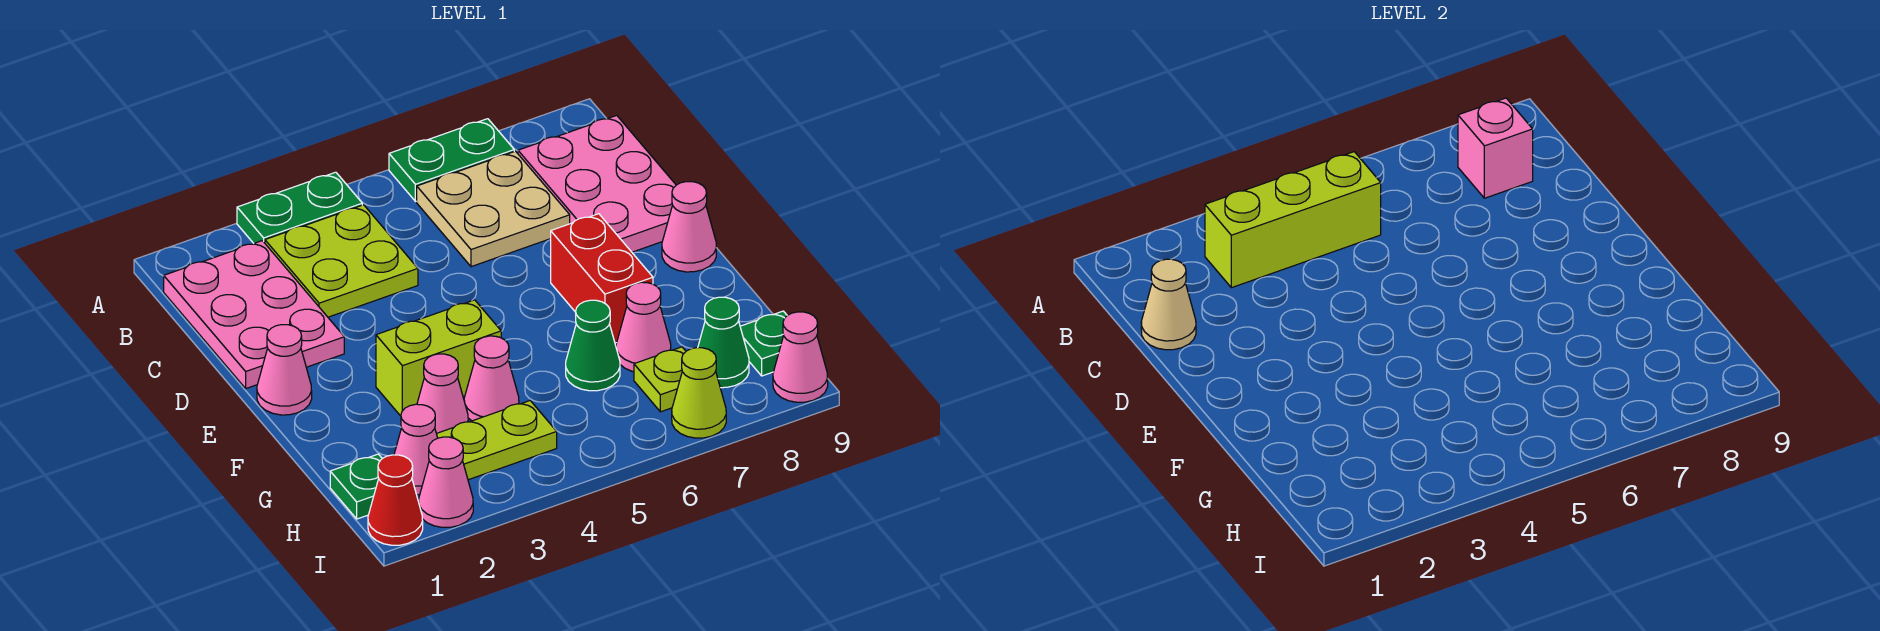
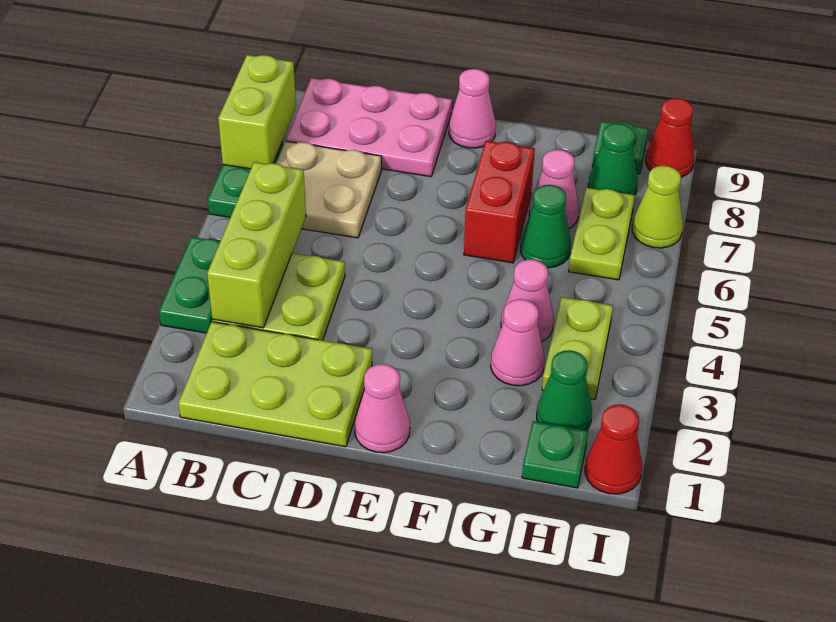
pink 2x3 plate [164,241,344,388] -> lime 2x3 plate [178,322,372,447]
pink 1x1 brick [1458,98,1533,198] -> none
tan 1x1 cone [1141,259,1196,350] -> none
red 1x2 brick [551,214,653,343] -> red 1x2 brick turned to [464,141,535,263]
lime 1x2 brick [376,300,501,416] -> lime 1x2 brick moved to [218,55,296,169]
pink 1x1 cone [394,404,437,495] -> green 1x1 cone [537,350,592,430]
lime 1x1 plate [634,347,686,412] -> lime 1x2 plate [569,188,635,280]
pink 1x1 cone [419,437,473,527] -> none
pink 1x1 cone [773,312,828,402] -> red 1x1 cone [646,98,694,177]

